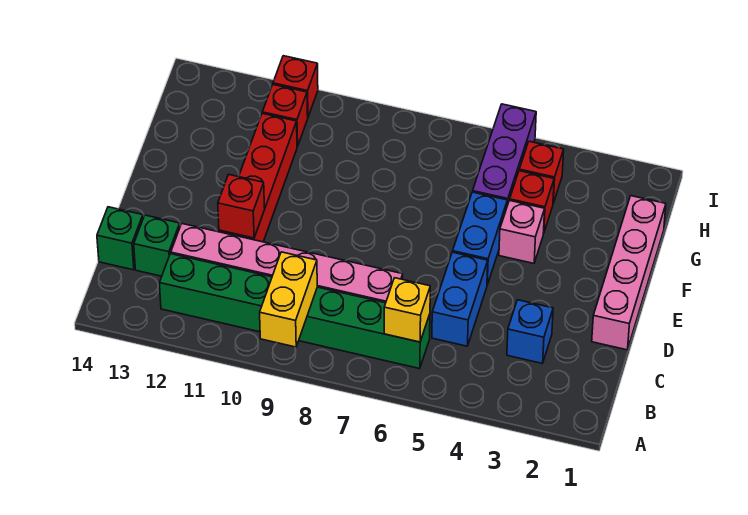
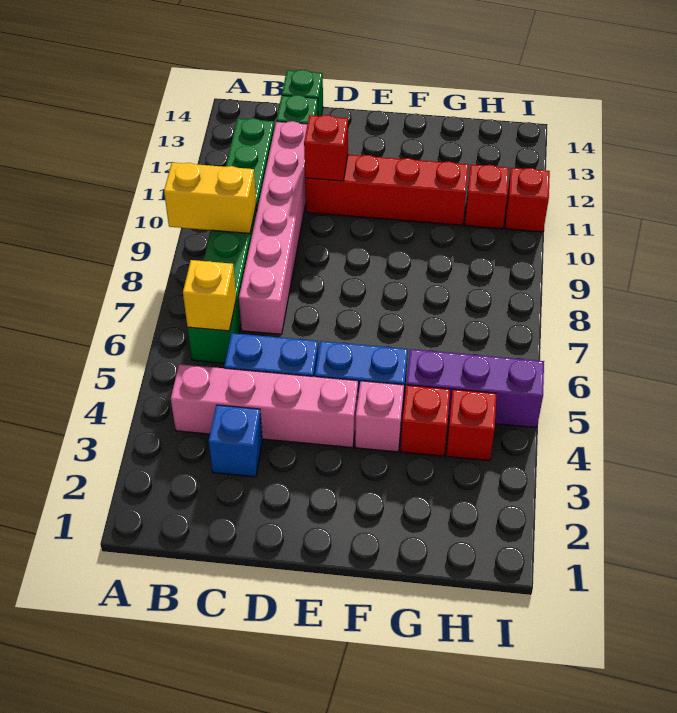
pink 1x4 brick [592,196,666,350] -> pink 1x4 brick moved to [171,364,358,448]

